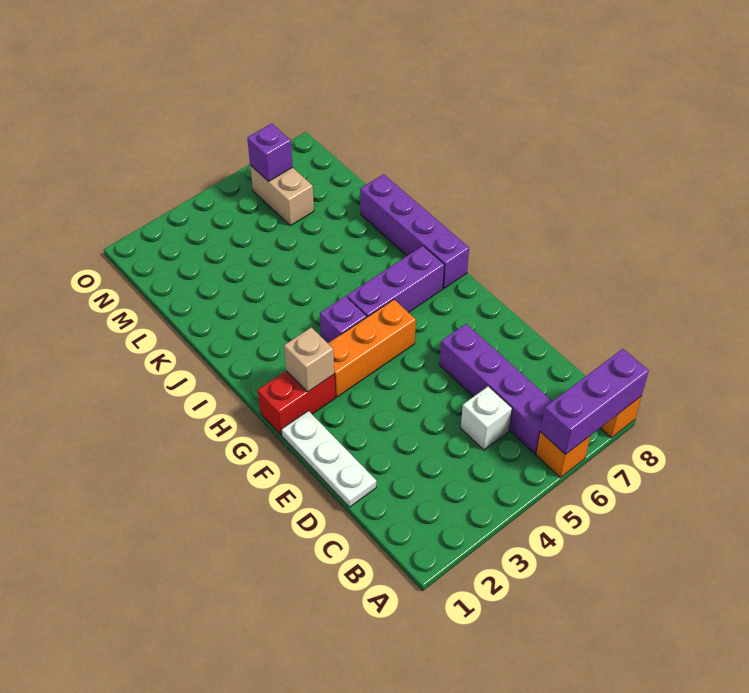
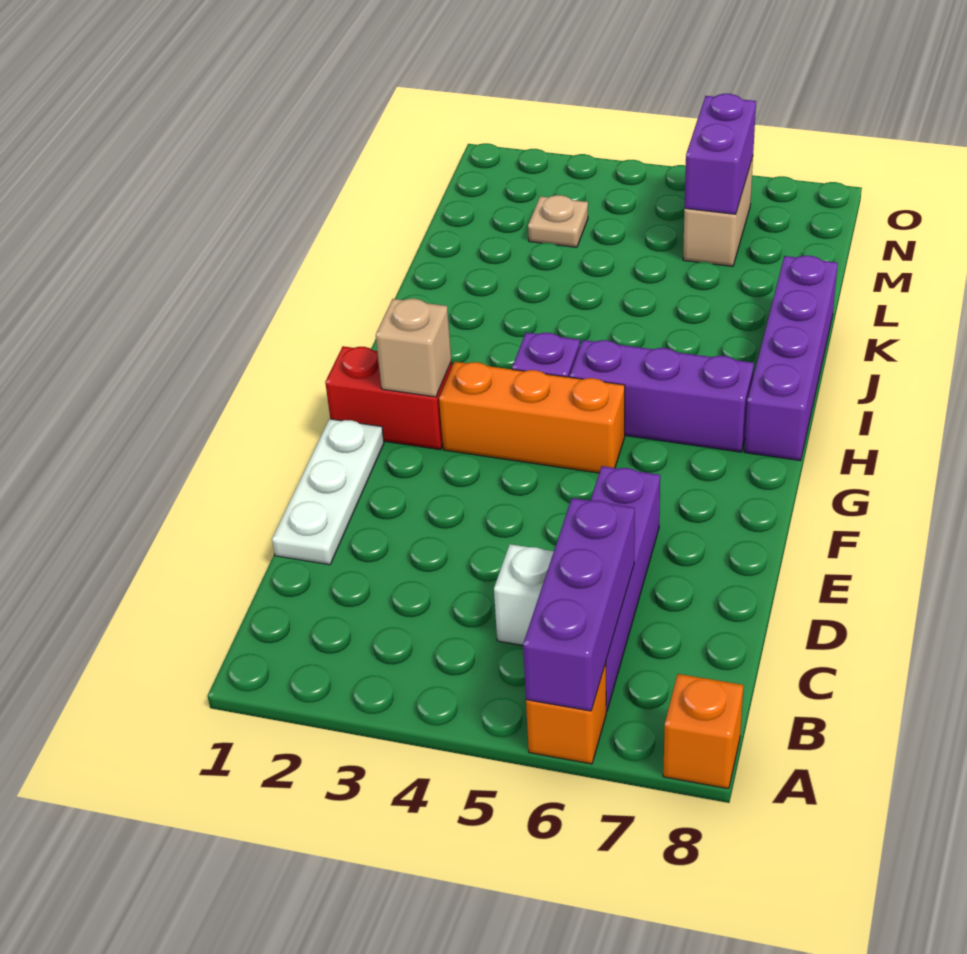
purple 1x3 brick [540,349,649,455] -> purple 1x3 brick turned to [523,498,635,711]
none -> tan 1x1 plate [528,195,588,247]
purple 1x1 brick [247,124,293,181] -> purple 1x2 brick [685,94,756,214]

